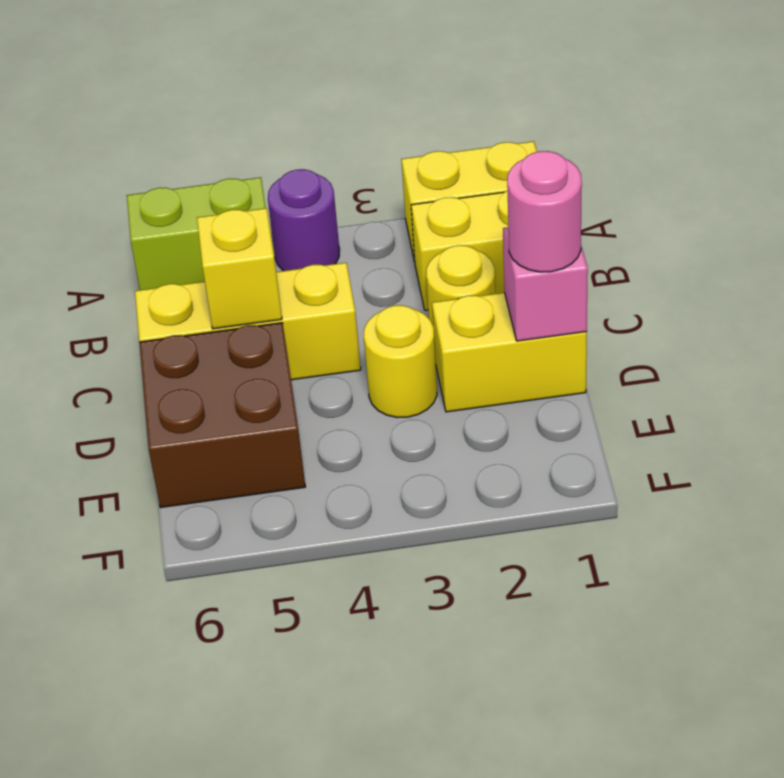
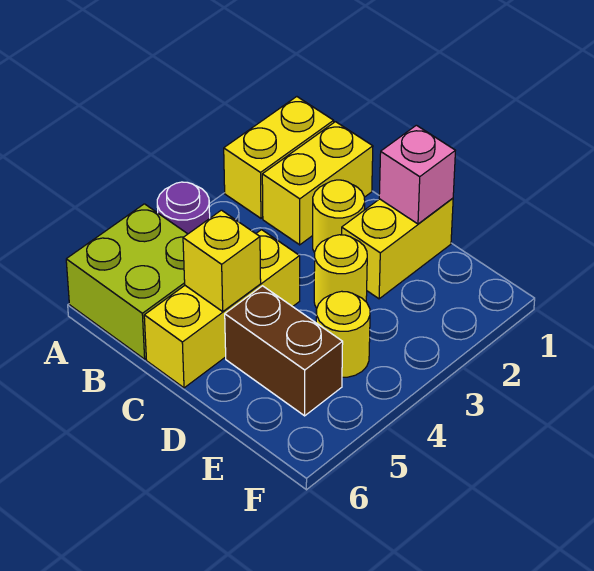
lime 1x2 brick [127,177,266,290] -> lime 2x2 brick [66,204,187,359]
pink 1x1 round brick [507,151,582,272] -> none
brown 2x2 brick [139,323,305,508] -> brown 1x2 brick [225,286,343,416]
none -> yellow 1x1 round brick [316,291,370,377]

